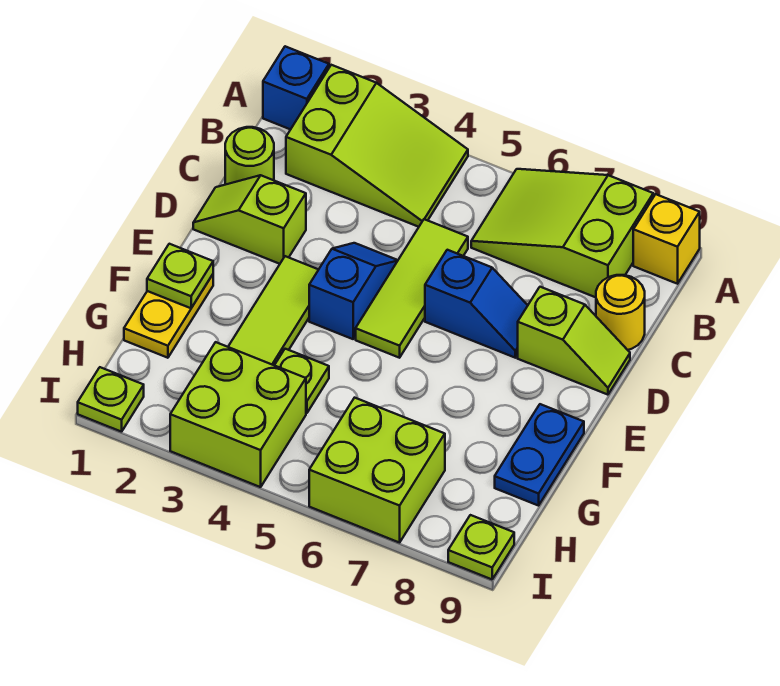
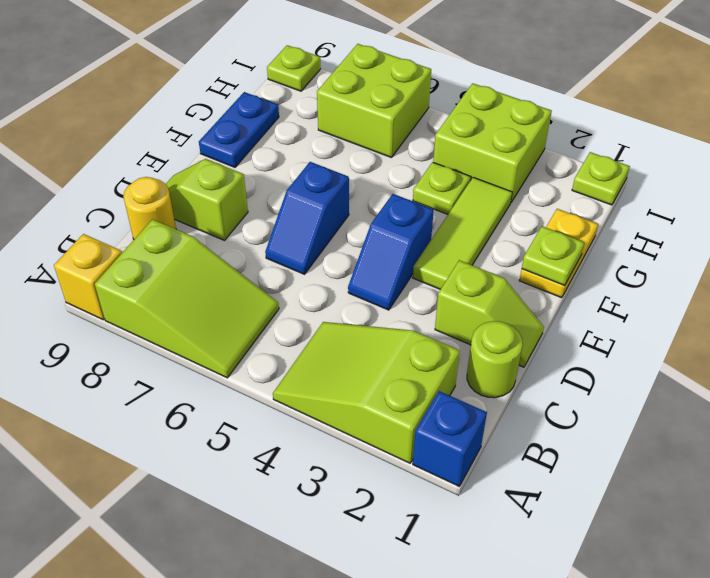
lime 1x3 tile [356,219,468,358] -> none
blue 1x2 slope [425,250,528,358] -> blue 1x2 slope turned to [265,162,349,274]

